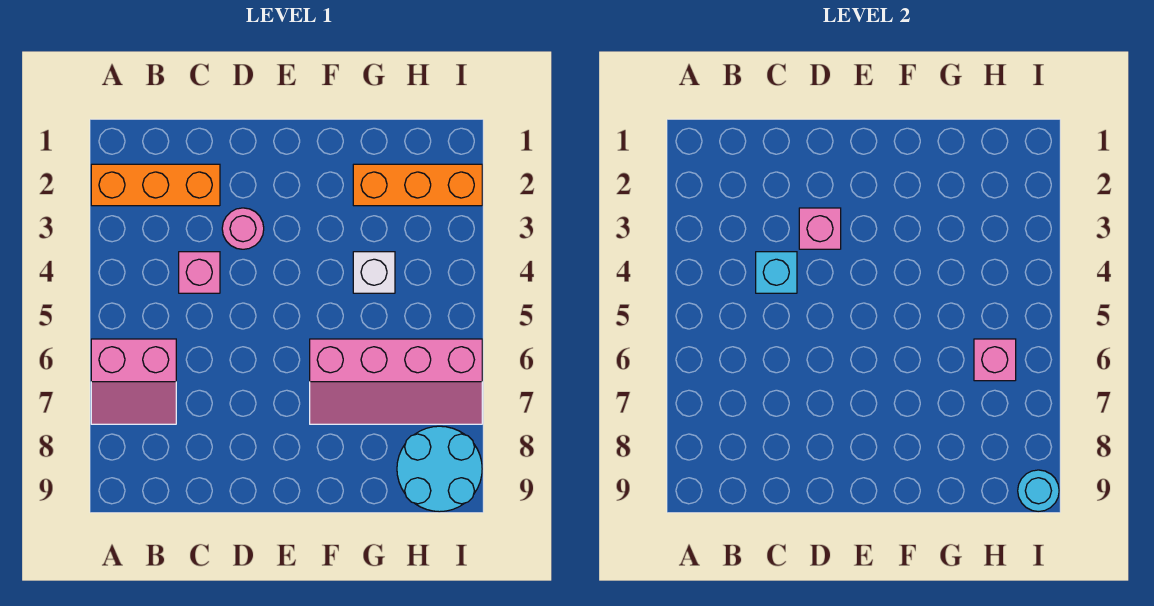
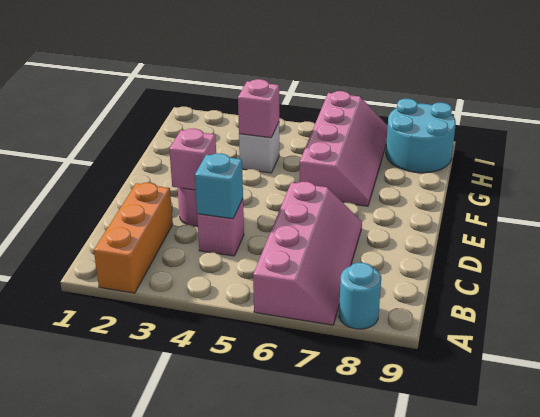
pink 2x2 slope [91,339,176,424] -> pink 2x4 slope [253,182,362,325]
orange 1x3 brick [353,164,482,206] -> none
pink 1x1 brick [974,339,1016,381] -> pink 1x1 brick moved to [238,79,279,138]
cyan 1x1 round brick [1018,470,1059,512] -> cyan 1x1 round brick moved to [339,263,381,329]

